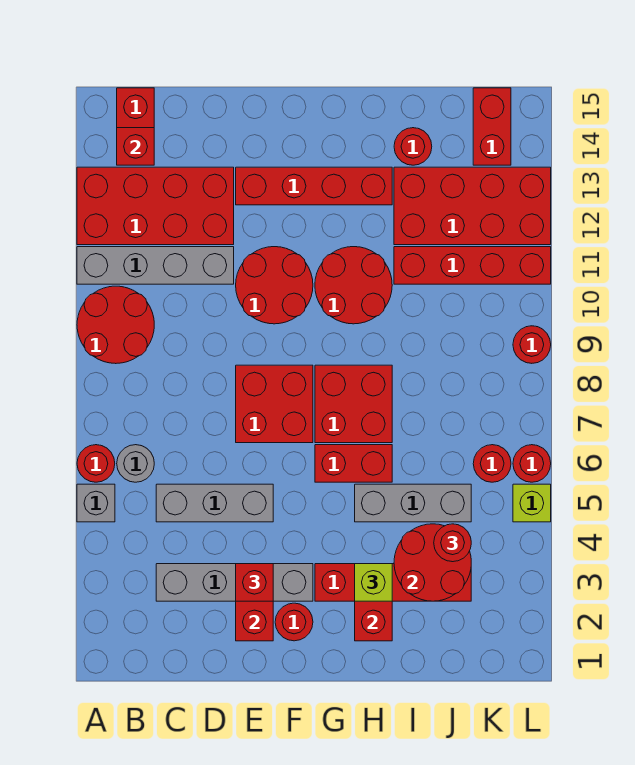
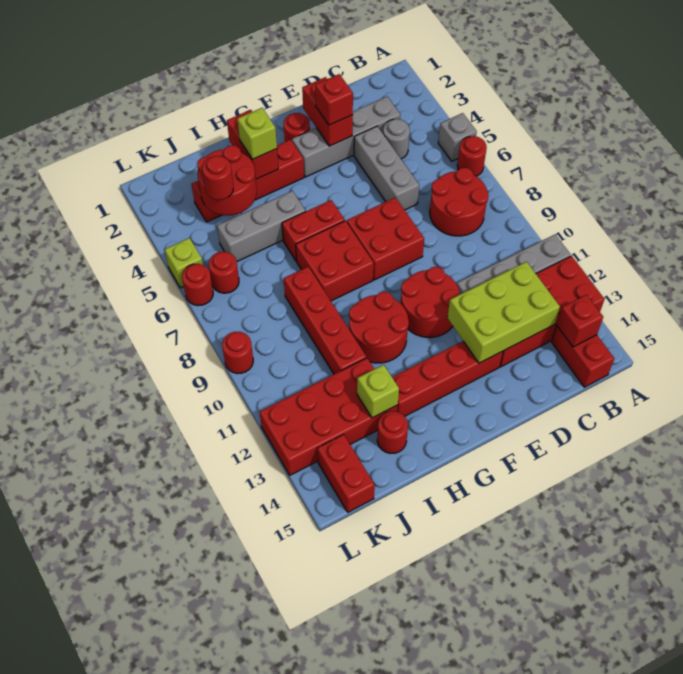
red 2x2 round brick [77,286,154,364] -> red 2x2 round brick moved to [430,168,489,236]
grey 1x1 round brick [117,445,154,482] -> grey 1x1 round brick moved to [383,119,410,159]
grey 1x3 brick [156,484,273,522] -> grey 1x3 brick turned to [354,126,419,210]
none -> lime 2x3 brick [447,262,560,363]
red 1x4 brick [394,247,551,284] -> red 1x4 brick turned to [284,267,367,374]
none -> lime 1x1 brick [357,365,399,418]

